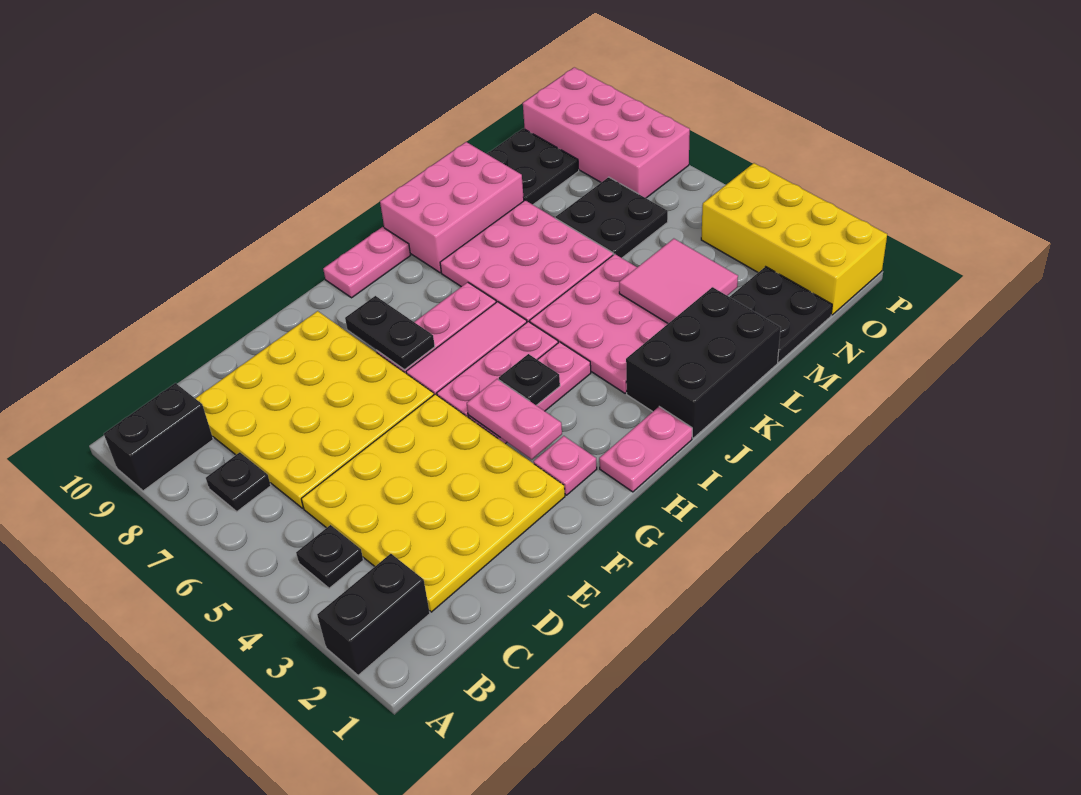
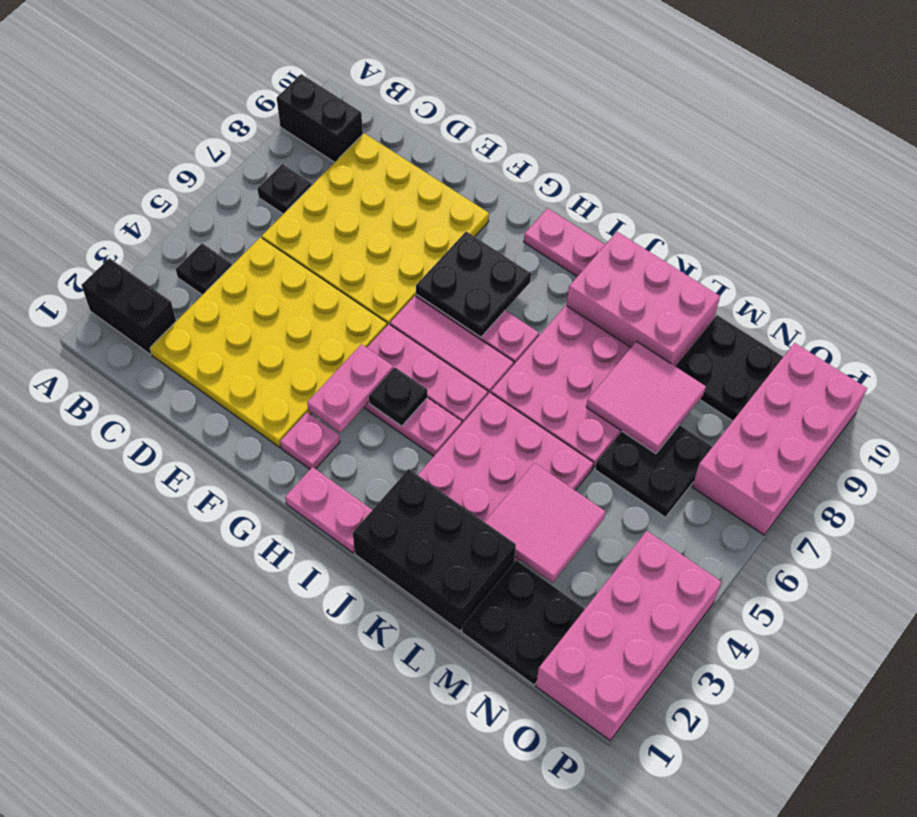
black 1x2 plate [345,296,435,370] -> black 2x2 plate [416,232,531,337]
none -> pink 2x2 tile [586,342,706,454]
yellow 2x4 brick [701,163,887,315] -> pink 2x4 brick [536,531,722,741]

